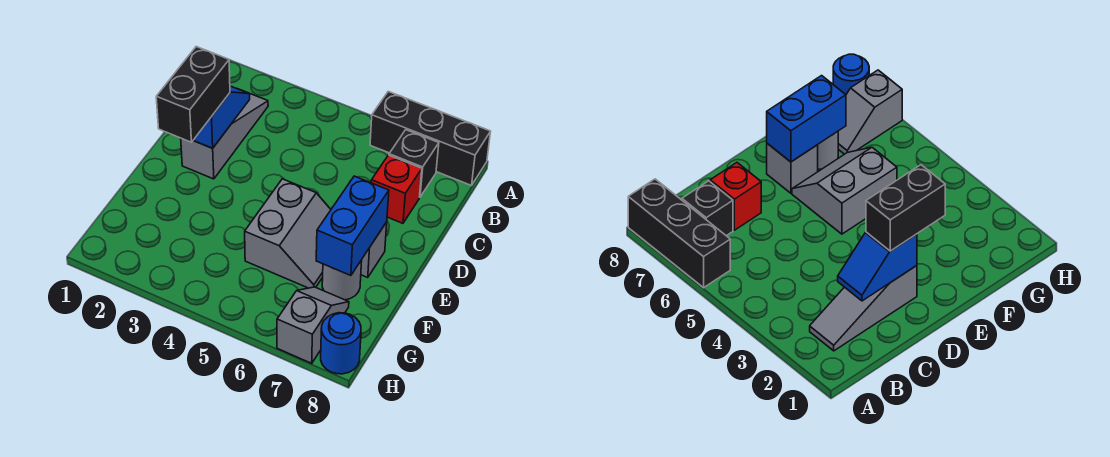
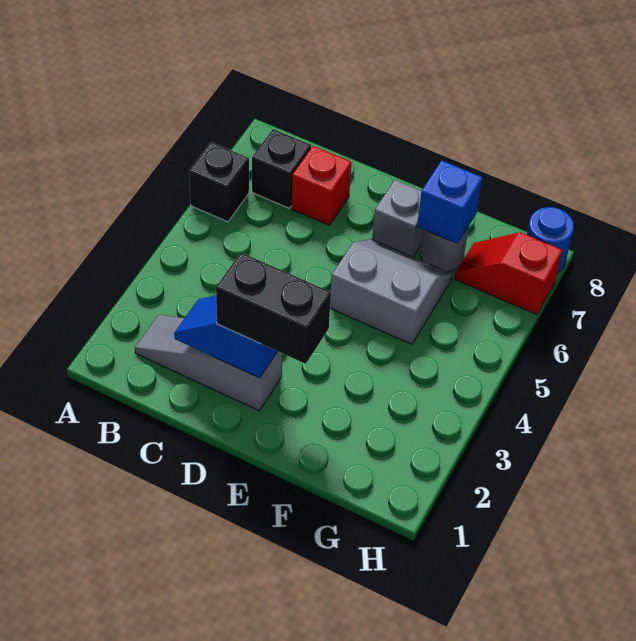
black 1x3 brick [370,92,491,186] -> black 1x1 brick [189,142,249,222]
blue 1x2 brick [316,176,389,276] -> blue 1x1 brick [417,160,482,244]
grey 1x2 slope [277,287,349,363] -> red 1x2 slope [455,232,562,315]

